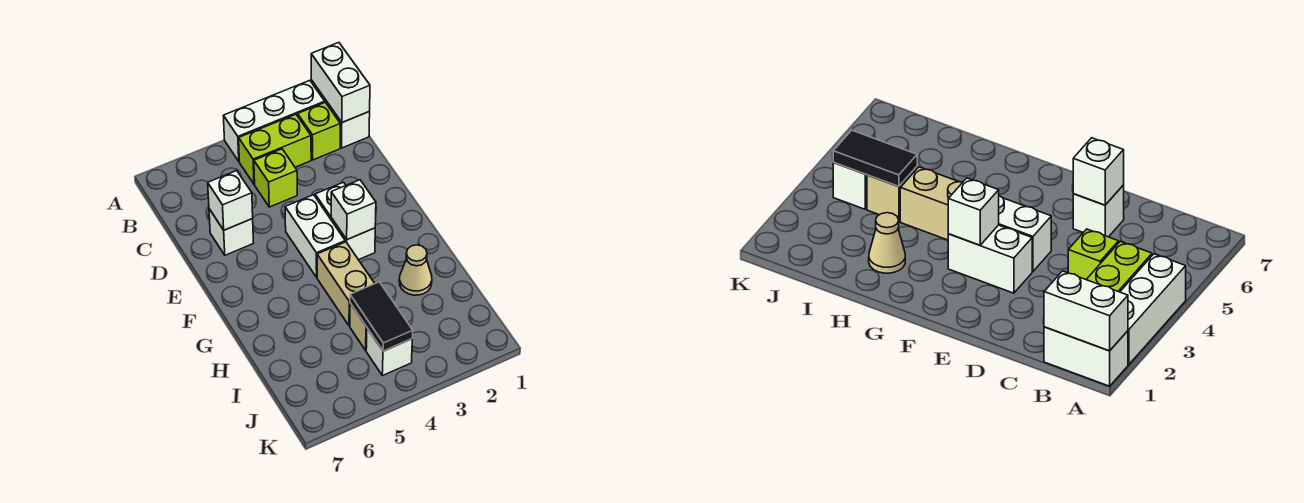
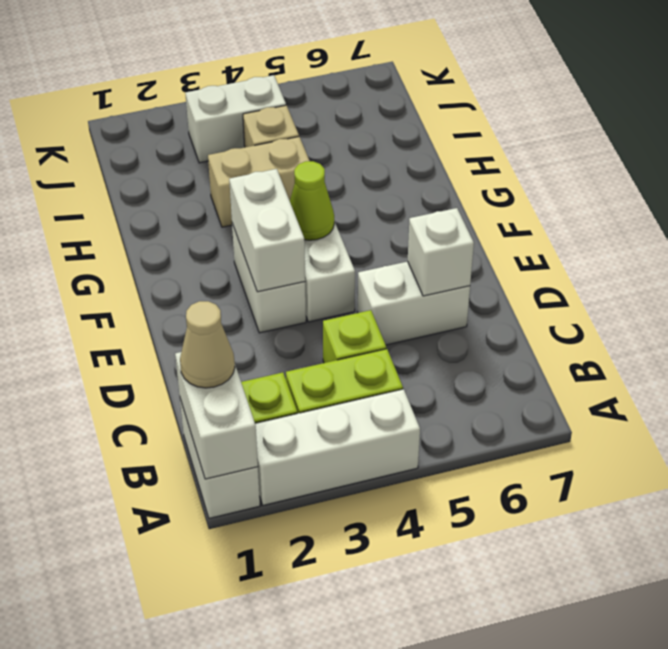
white 1x1 brick [209,209,253,255] -> white 1x2 brick [358,261,470,345]
white 1x1 brick [331,180,376,240] -> white 1x2 brick [229,169,305,292]
none -> lime 1x1 cone [290,161,334,240]
tan 1x2 brick [317,242,375,326] -> tan 1x2 brick turned to [208,137,309,227]
tan 1x1 cone [399,245,432,295] -> tan 1x1 cone moved to [180,301,235,388]
black 1x2 tile [350,282,413,351] -> none
white 1x1 brick [366,328,412,376] -> white 1x2 brick [185,75,286,163]

